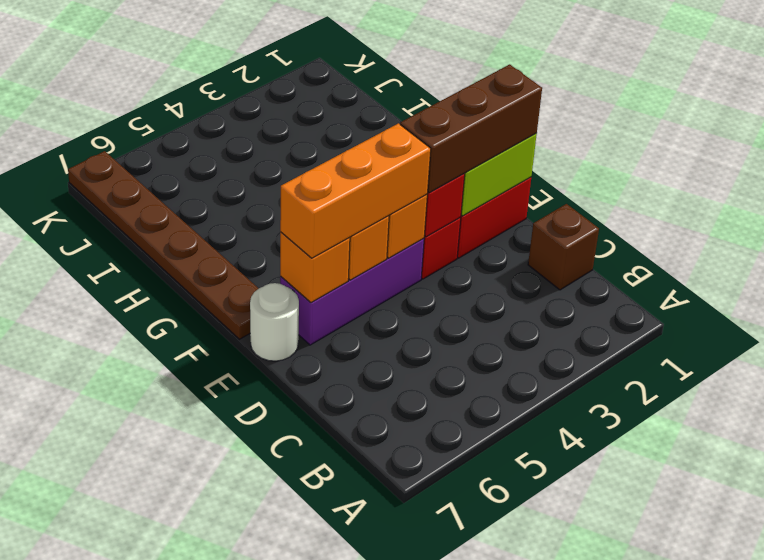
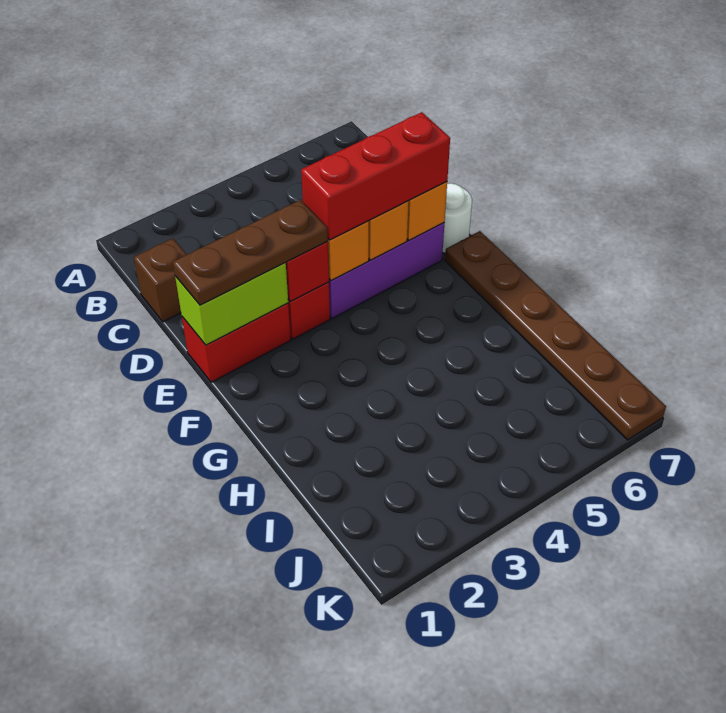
brown 1x3 brick [400,64,542,193] -> brown 1x3 plate [173,200,328,305]
orange 1x3 brick [280,123,431,258] -> red 1x3 brick [301,112,450,240]

